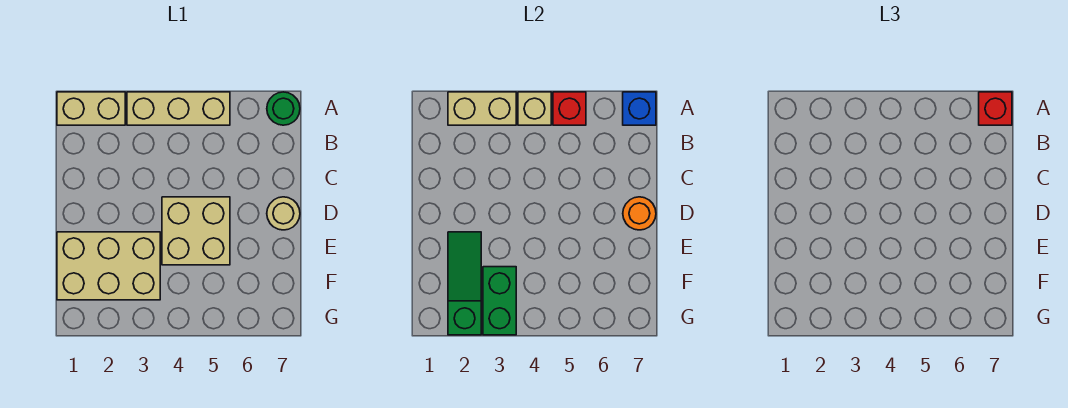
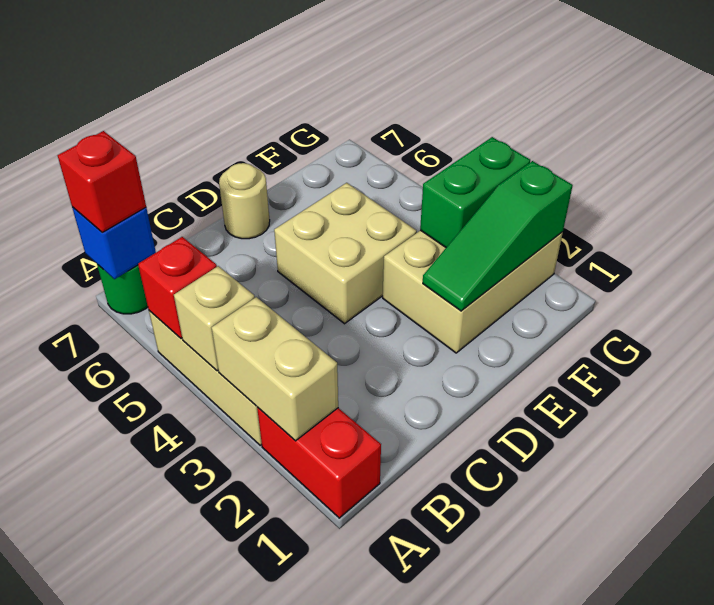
tan 1x2 brick [57,92,125,125] -> red 1x2 brick [257,407,381,518]
orange 1x1 round brick [623,197,656,230] -> none
tan 2x3 brick [57,232,160,300] -> tan 2x3 brick turned to [383,230,563,353]

